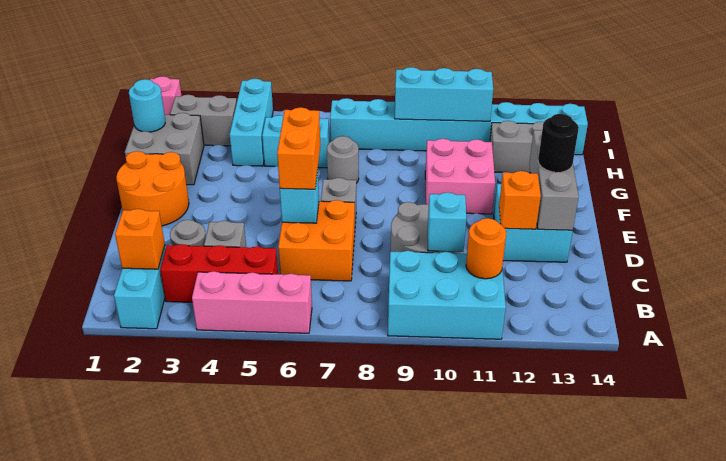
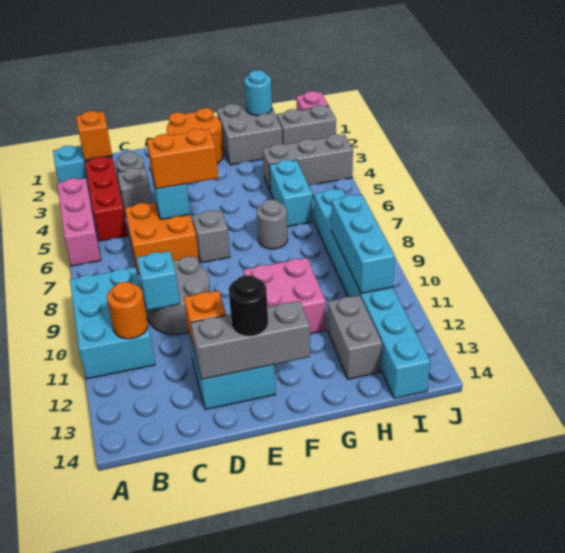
cyan 1x3 brick [230,79,273,166] -> grey 1x3 brick [263,134,353,192]
grey 1x2 brick [170,95,237,146] -> grey 1x2 brick turned to [277,105,336,145]

